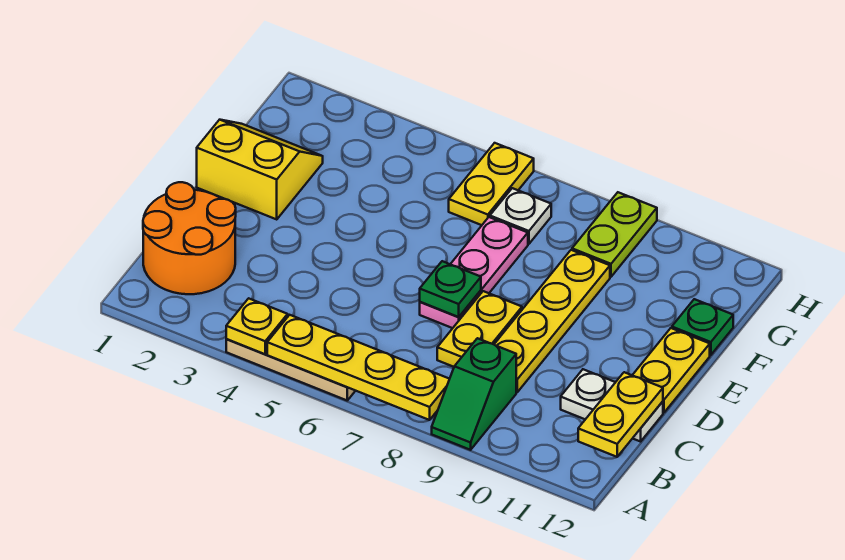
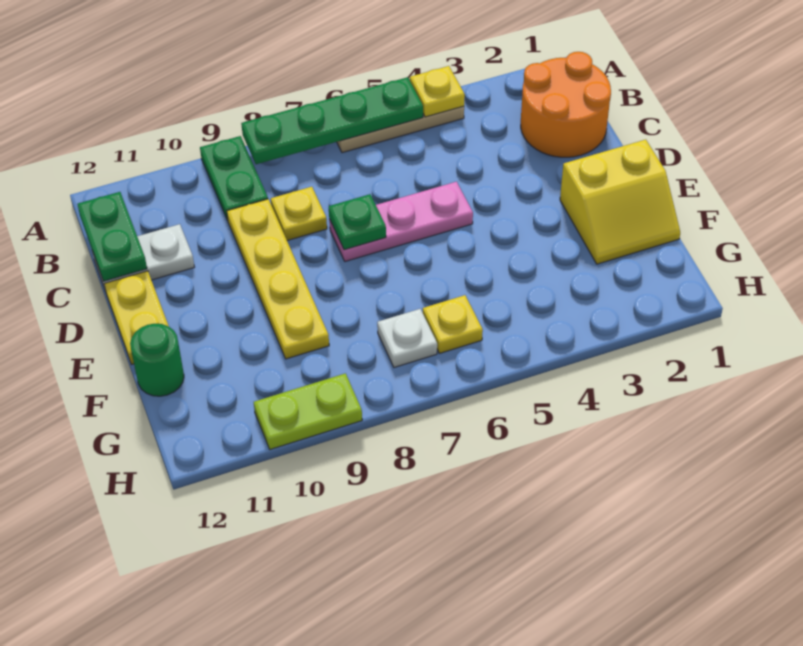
yellow 1x4 plate [267,315,449,420] -> green 1x4 plate [241,77,423,164]
green 1x2 slope [432,338,516,450] -> green 1x2 plate [200,136,268,221]
yellow 1x2 plate [578,372,663,457] -> green 1x2 plate [77,192,147,281]
yellow 1x2 plate [437,291,522,367] -> yellow 1x1 plate [271,187,327,241]
pink 1x3 plate [420,217,528,328] -> pink 1x3 plate turned to [329,182,473,261]
green 1x1 plate [672,299,733,355] -> green 1x1 round brick [130,324,184,396]
yellow 1x2 plate [449,143,534,225] -> yellow 1x1 plate [423,295,483,353]
lime 1x2 plate [572,192,657,277] -> lime 1x2 plate turned to [254,373,362,450]

